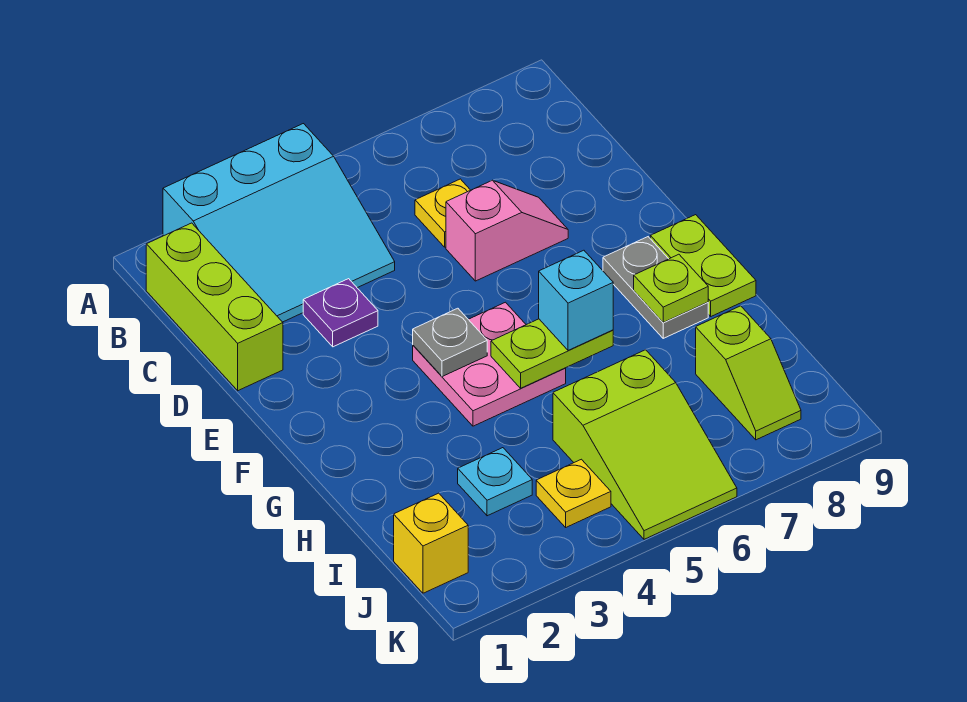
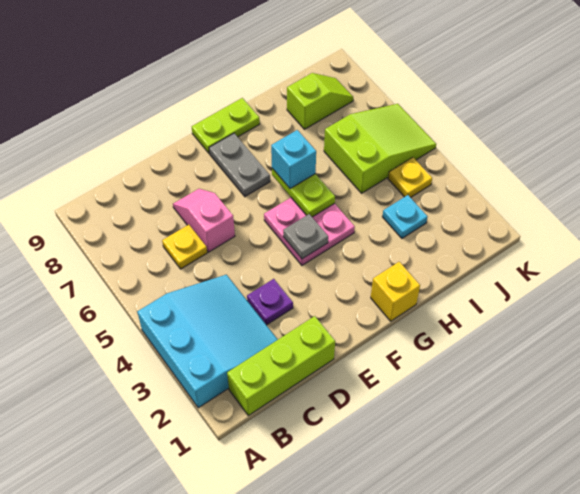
grey 1x2 plate [603,237,708,338] -> grey 1x2 plate turned to [209,133,270,196]
lime 1x1 plate [634,254,708,322] -> none
yellow 1x1 brick [394,493,468,593] -> yellow 1x1 brick moved to [371,262,420,321]

